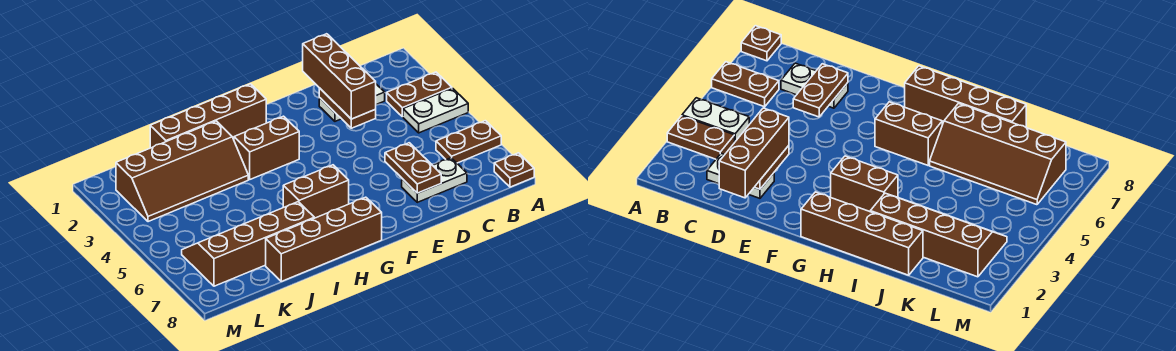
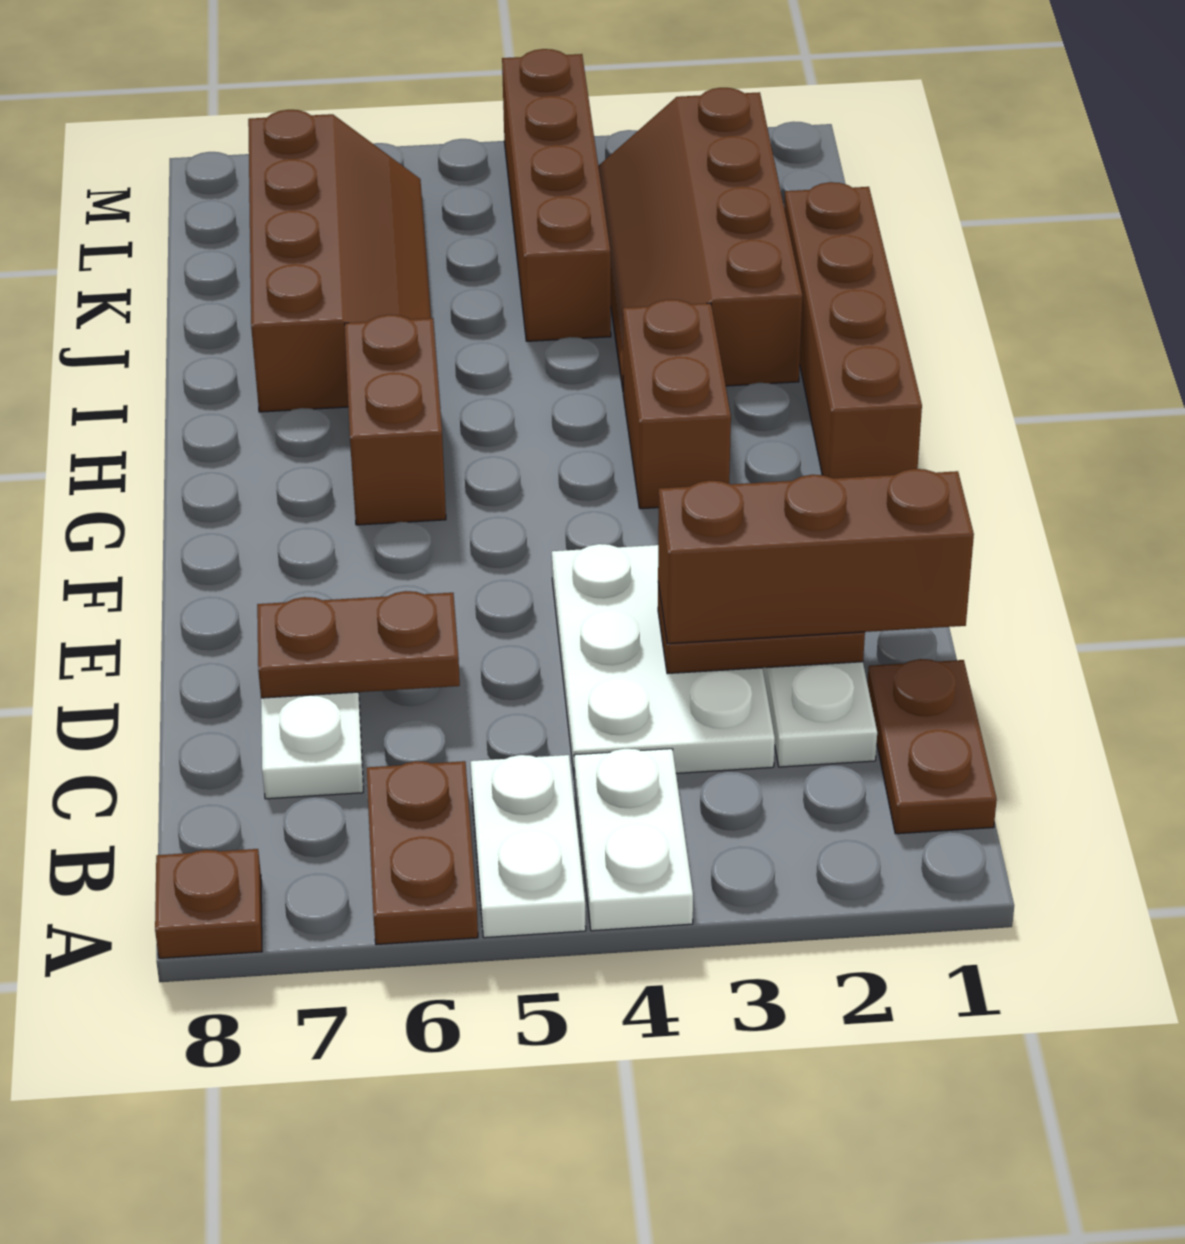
brown 1x2 plate [387,72,452,117] -> brown 1x2 plate moved to [867,659,997,834]
none -> white 1x2 plate [471,755,586,938]
none -> white 2x3 plate [552,544,775,773]
brown 1x4 brick [266,197,382,281] -> brown 1x4 brick moved to [502,49,611,341]

